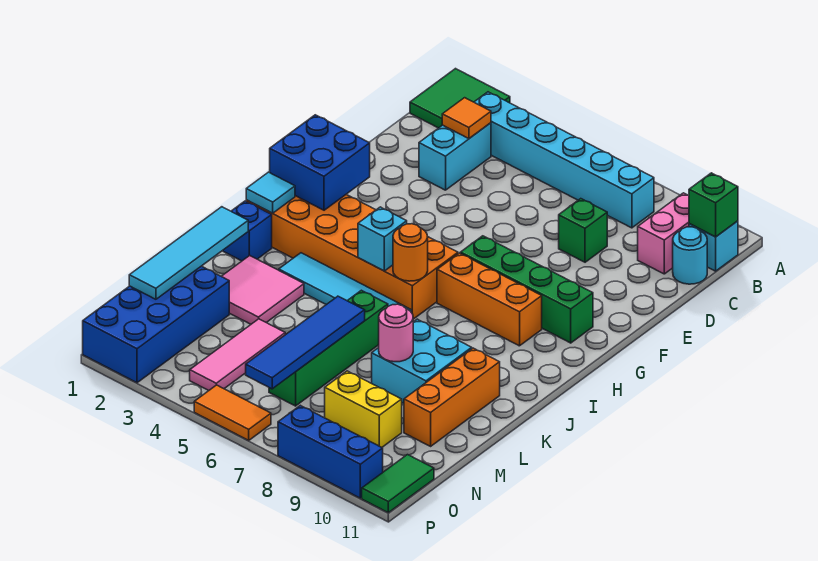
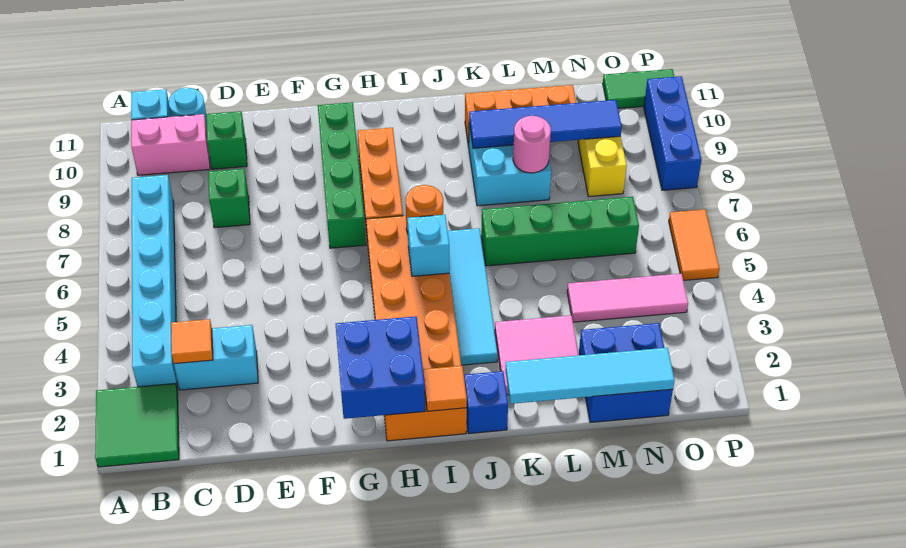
green 1x1 brick [689,173,738,237] -> green 1x1 brick moved to [206,111,247,169]
cyan 1x1 tile [246,172,295,213] -> orange 1x1 tile [423,366,467,411]
blue 1x4 tile [246,296,365,389] -> blue 1x4 tile moved to [469,100,622,148]
blue 2x4 brick [83,266,229,383] -> blue 2x2 brick [579,323,673,422]

